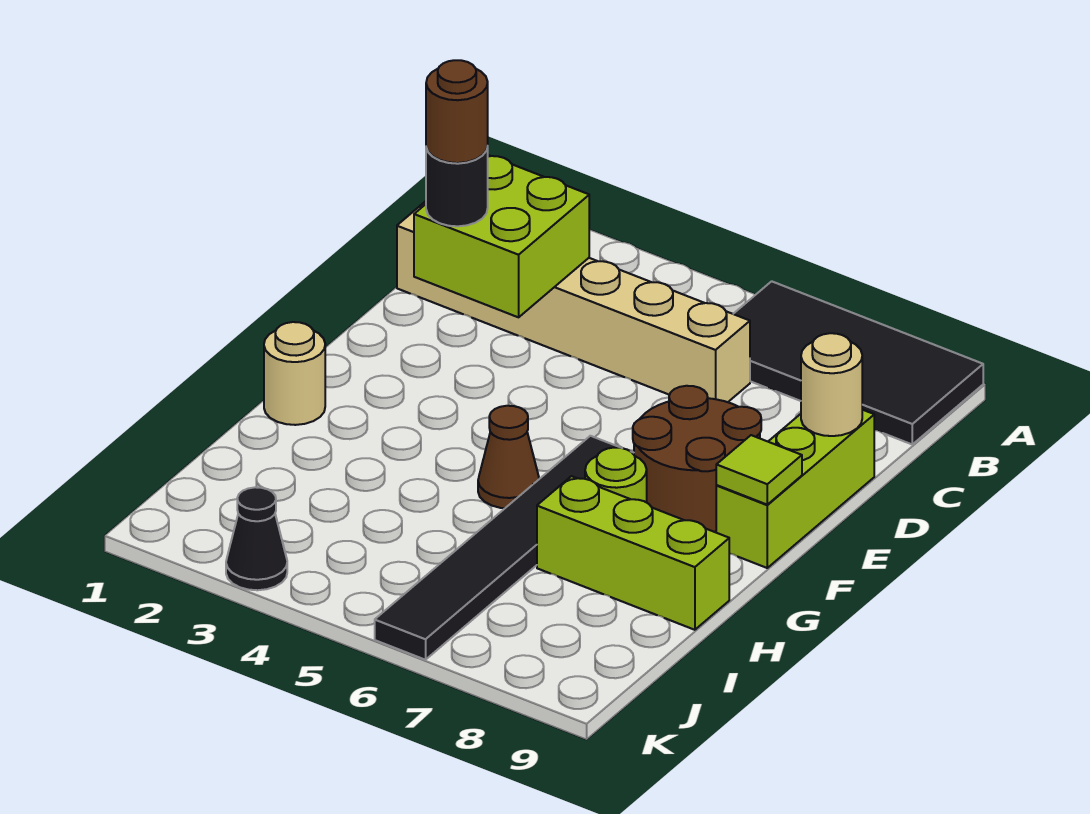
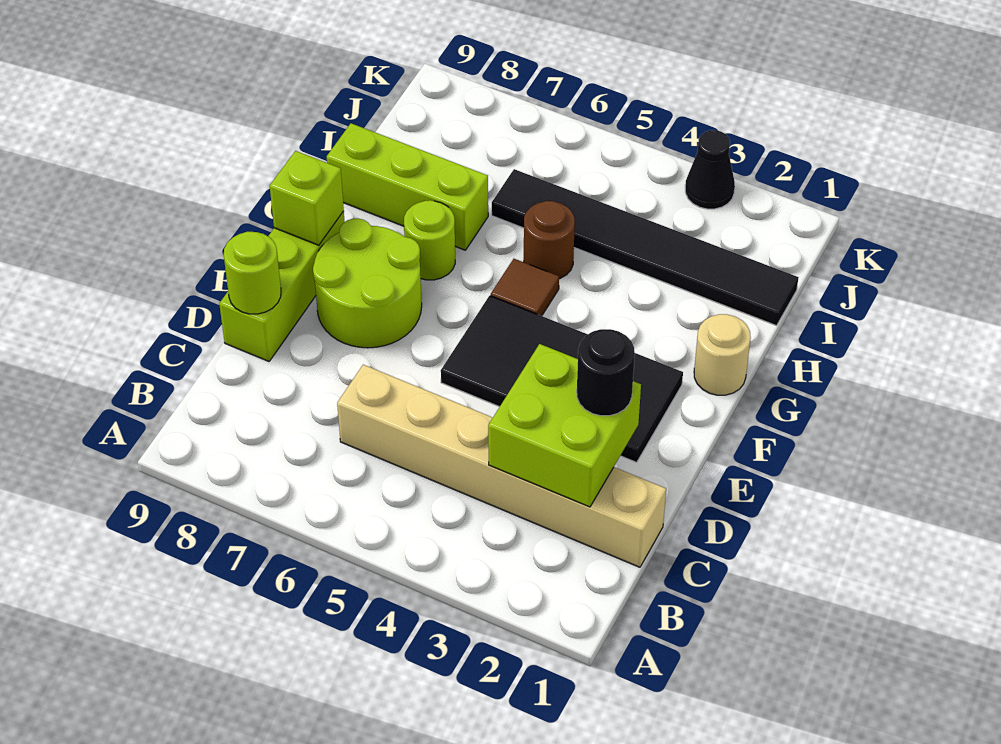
black 2x4 tile [734,281,983,444] -> black 2x4 tile moved to [441,296,683,462]
brown 1x1 round brick [426,60,488,163] -> brown 1x1 round brick moved to [524,201,575,279]
tan 1x1 round brick [801,333,862,436] -> lime 1x1 round brick [224,232,281,314]
brown 2x2 round brick [633,386,761,532] -> lime 2x2 round brick [313,218,422,348]
black 1x6 tile [375,436,634,660] -> black 1x6 tile turned to [492,169,799,325]
lime 1x1 tile [716,435,802,504] -> lime 1x1 brick [270,151,344,245]
brown 1x1 cone [478,406,539,508] -> brown 1x1 tile [491,259,559,316]

